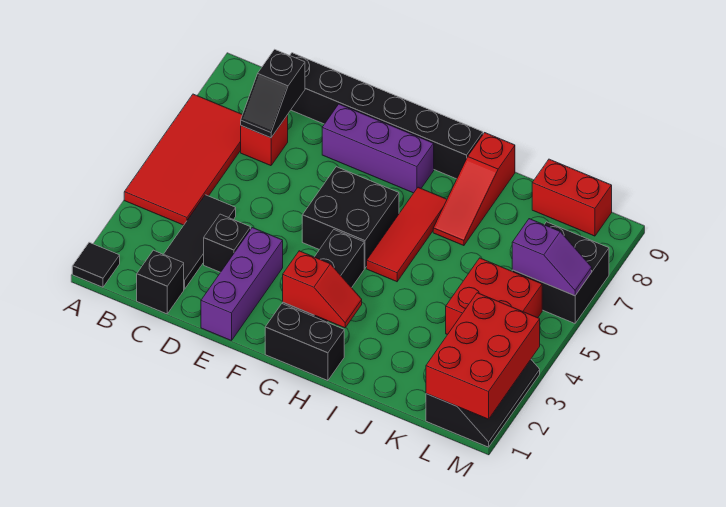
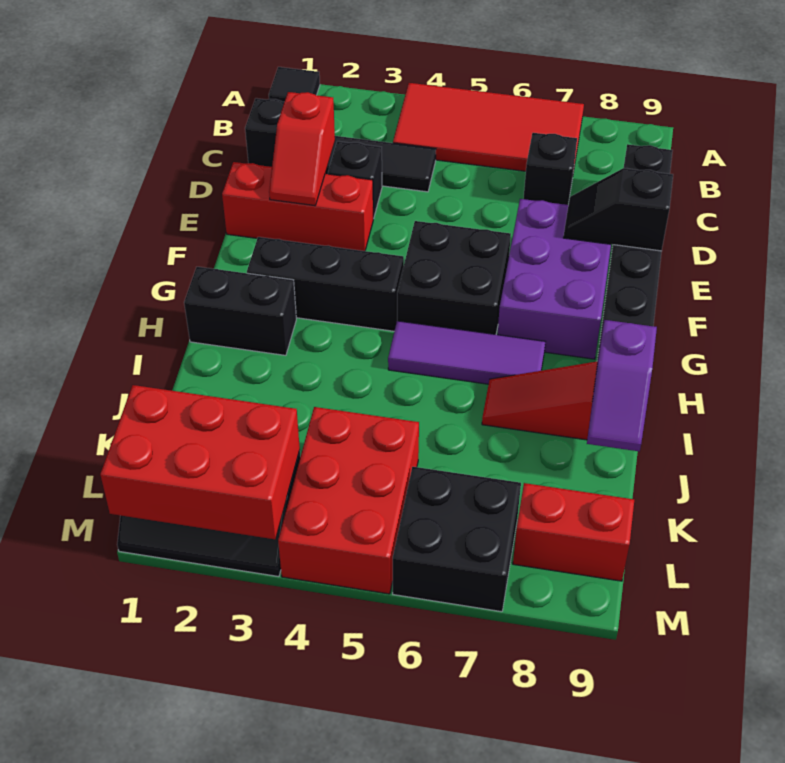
red 1x1 brick [241,115,288,166] -> black 1x1 brick [523,133,577,205]
black 1x2 slope [241,49,305,138] -> black 1x2 slope moved to [564,168,673,251]
purple 1x3 brick [201,228,283,341] -> red 1x3 brick [222,162,374,251]
purple 1x3 brick [322,104,434,193] -> purple 2x3 brick [497,199,611,359]
black 1x2 brick [265,304,344,381] -> black 1x2 brick turned to [184,267,296,355]
red 1x2 slope [283,251,362,328] -> red 1x2 slope moved to [269,92,335,206]
red 1x3 tile [367,187,447,282] -> purple 1x3 tile [388,321,545,384]
red 2x2 brick [446,258,542,335] -> red 2x3 brick [278,407,419,594]
red 1x2 brick [532,159,612,236] -> red 1x2 brick turned to [513,483,634,581]
purple 1x2 slope [512,219,592,296] -> purple 1x2 slope moved to [587,320,657,451]

